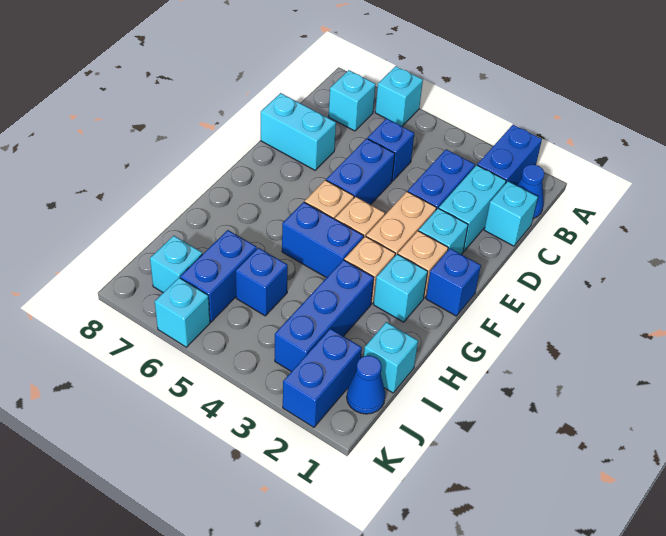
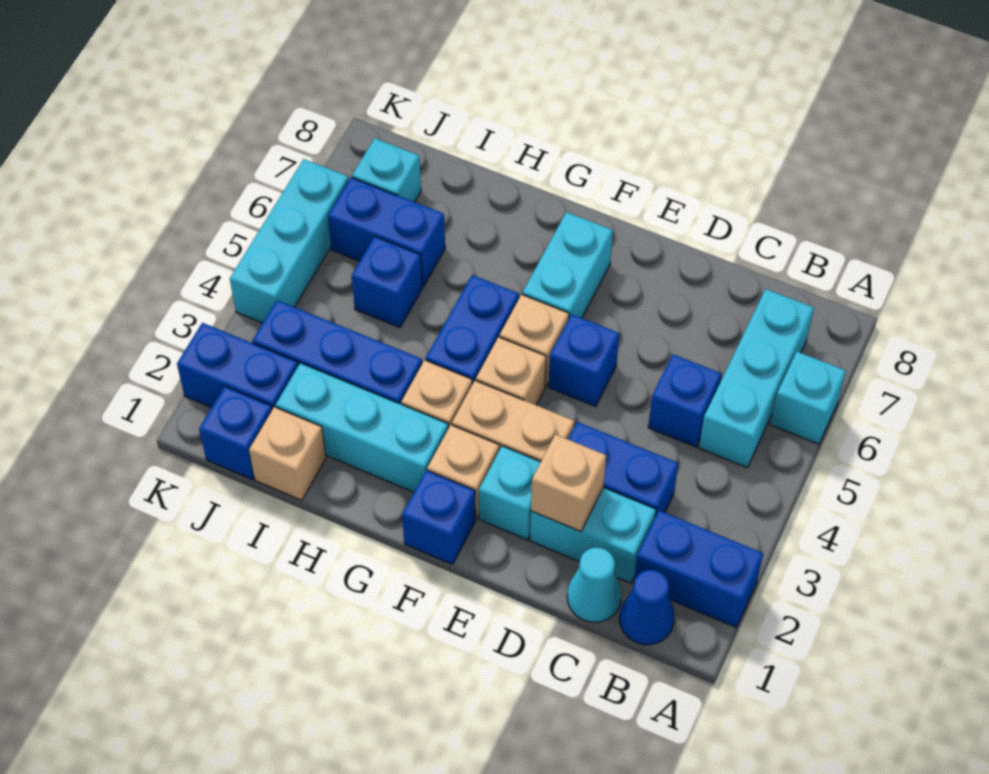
cyan 1x1 brick [329,70,376,131] -> cyan 1x3 brick [699,289,814,467]
cyan 1x1 brick [484,181,538,246] -> cyan 1x1 cone [567,547,622,622]
none -> tan 1x1 brick [531,434,606,532]
blue 1x2 brick [326,138,395,205] -> blue 1x1 brick [549,314,619,406]
cyan 1x2 brick [261,93,336,170] -> cyan 1x2 brick moved to [522,212,613,318]
cyan 1x1 brick [374,254,428,322] -> cyan 1x3 brick [276,363,448,492]
cyan 1x1 brick [364,322,418,393] -> tan 1x1 brick [249,407,326,500]
blue 1x1 cone [347,356,385,414] -> blue 1x1 brick [199,387,272,479]
cyan 1x1 brick [155,278,210,347] -> cyan 1x3 brick [230,159,349,323]

